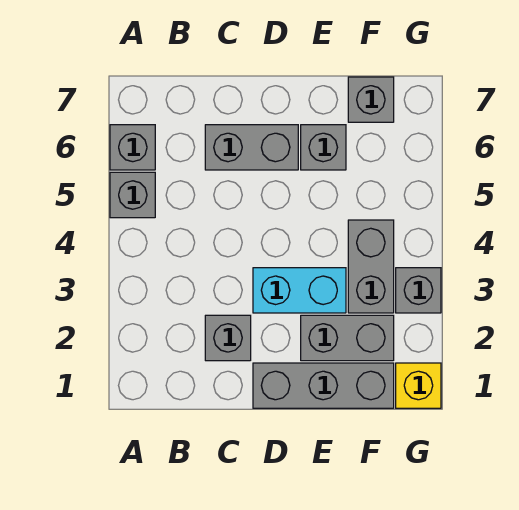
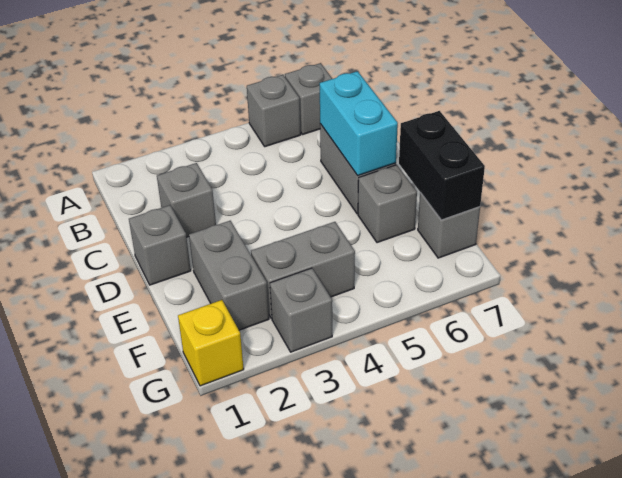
grey 1x3 brick [253,363,394,408] -> grey 1x1 brick [129,205,191,285]
cyan 1x2 brick [253,268,346,313] -> cyan 1x2 brick moved to [320,71,398,175]
none -> black 1x2 brick [399,111,485,220]

